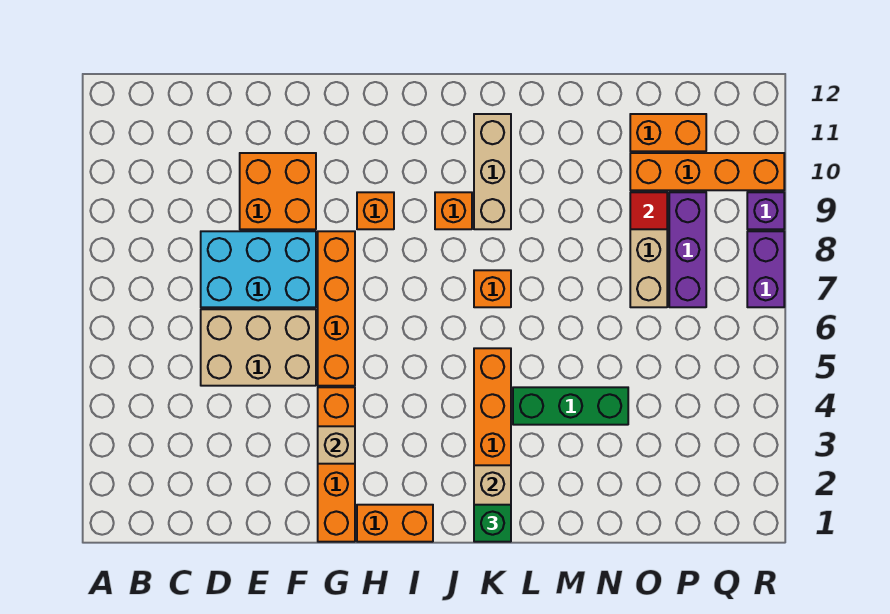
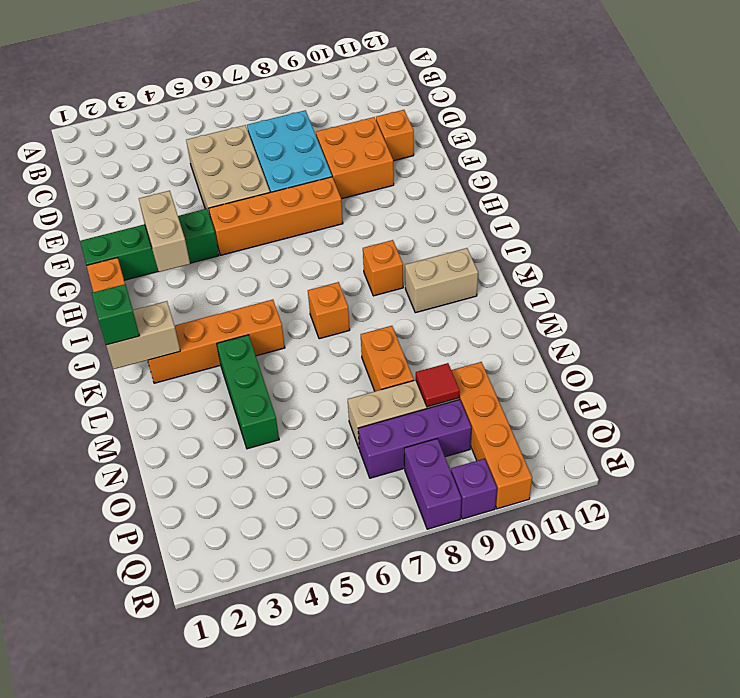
orange 1x4 brick [318,387,355,542] -> green 1x4 brick [80,209,219,280]
tan 1x1 brick [318,426,355,464] -> tan 1x2 brick [139,191,190,272]
orange 1x1 brick [357,192,394,229] -> orange 1x1 brick moved to [376,110,414,161]
tan 1x3 brick [474,114,511,229] -> tan 1x2 brick [405,248,478,313]
orange 1x2 brick [630,114,706,151] -> orange 1x2 brick moved to [361,326,414,391]
purple 1x2 brick [747,231,784,307] -> purple 1x2 brick turned to [404,439,461,529]

